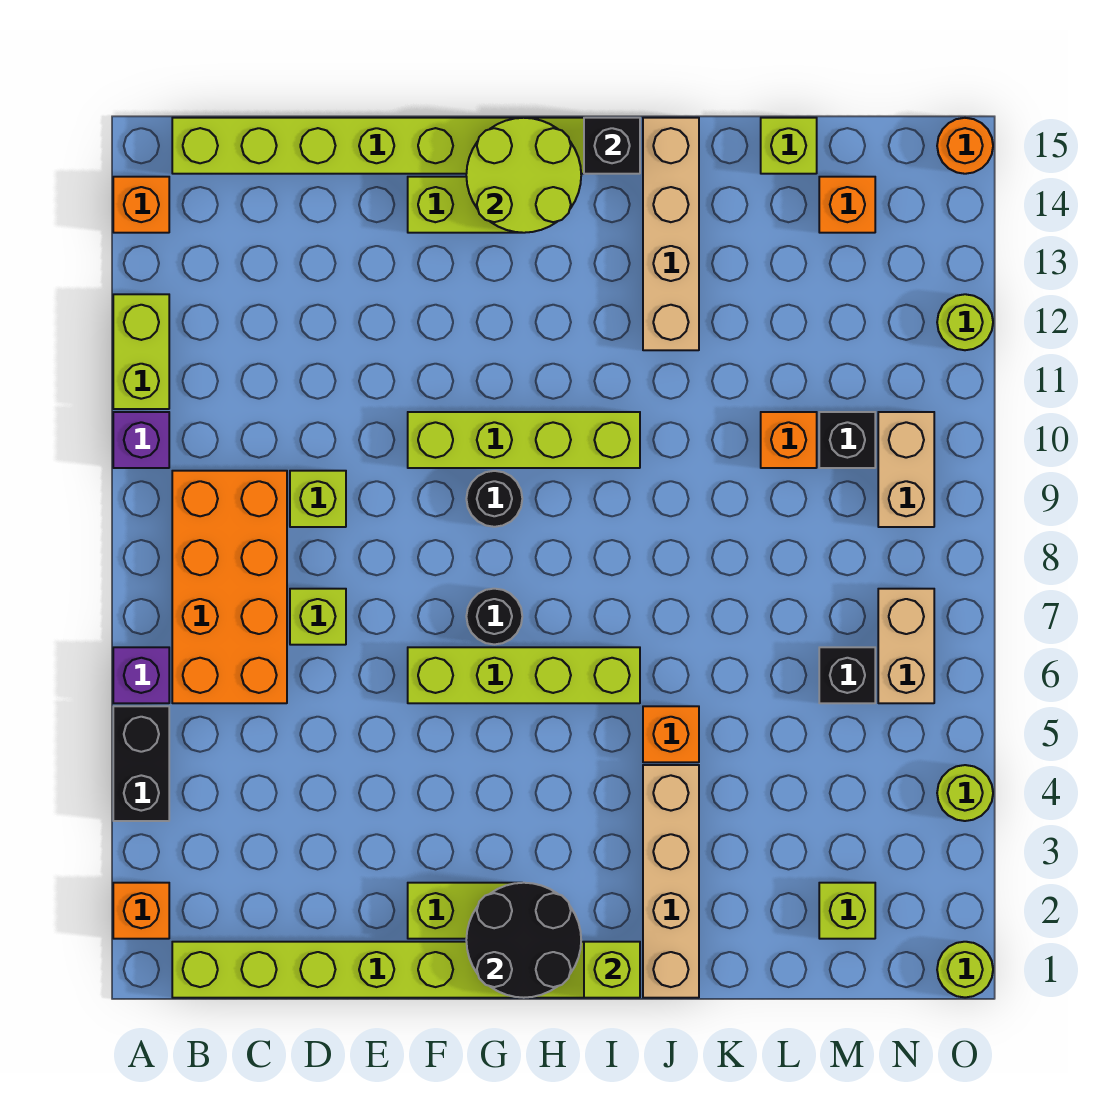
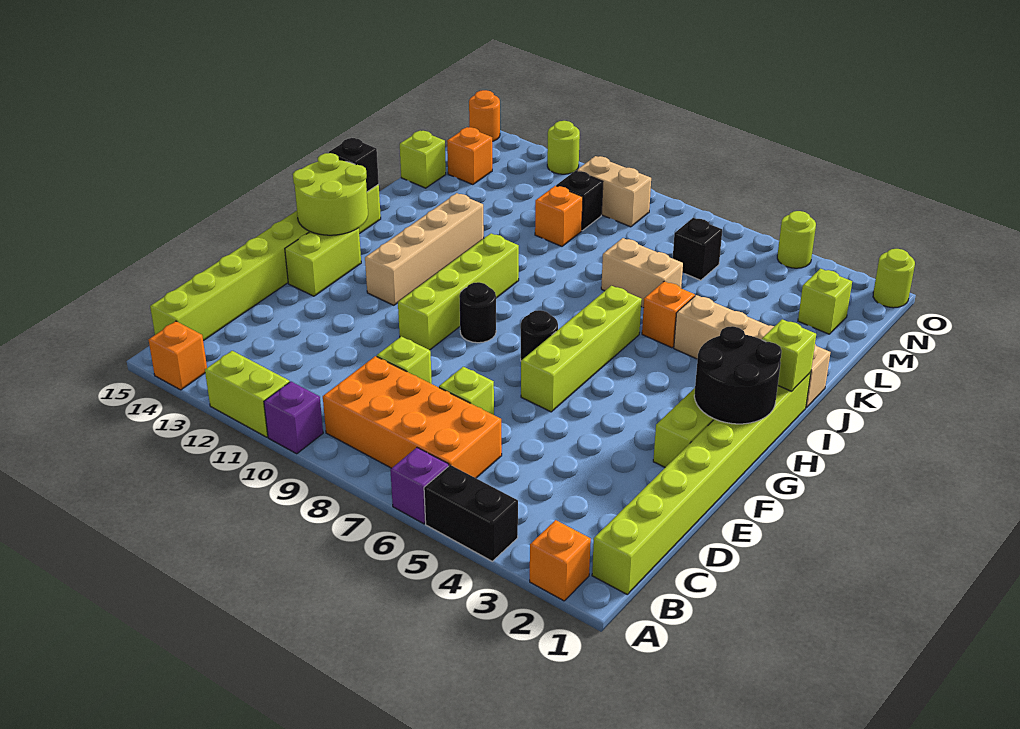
tan 1x4 brick [643,118,699,350] -> tan 1x4 brick turned to [365,193,484,305]
tan 1x2 brick [878,589,934,703] -> tan 1x2 brick moved to [601,238,683,308]

